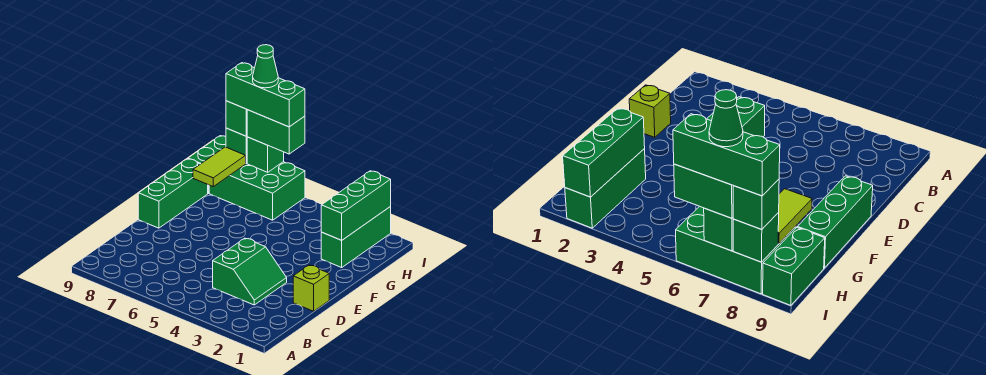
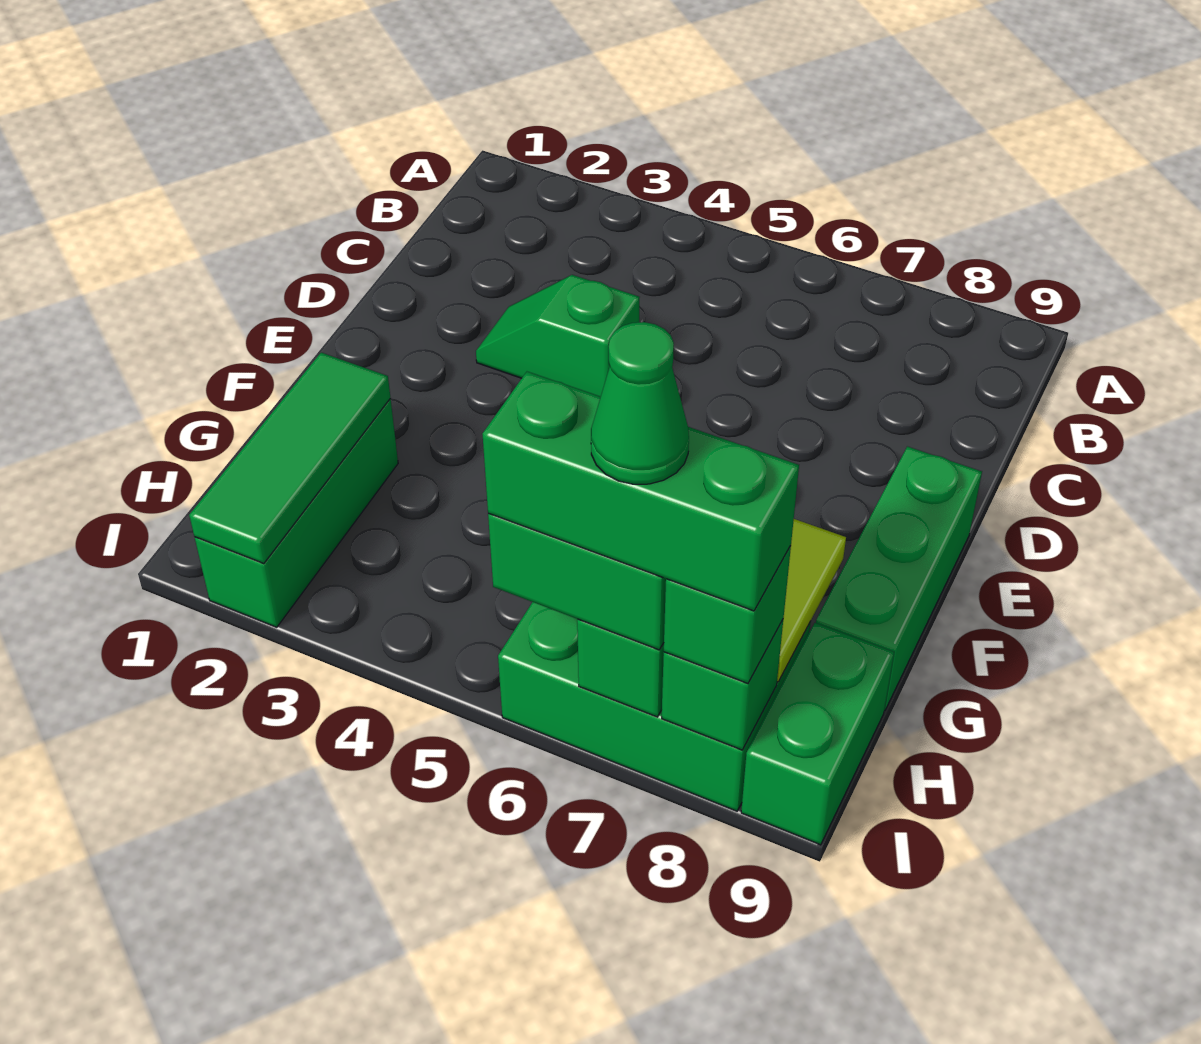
green 2x2 slope [213,238,287,305] -> green 1x2 slope [476,275,640,397]
lime 1x1 brick [293,265,329,311] -> none
green 1x3 brick [321,171,391,240] -> green 1x3 tile [189,353,390,564]

